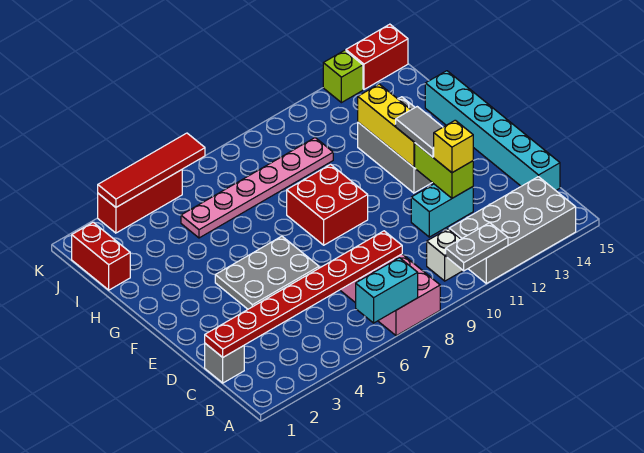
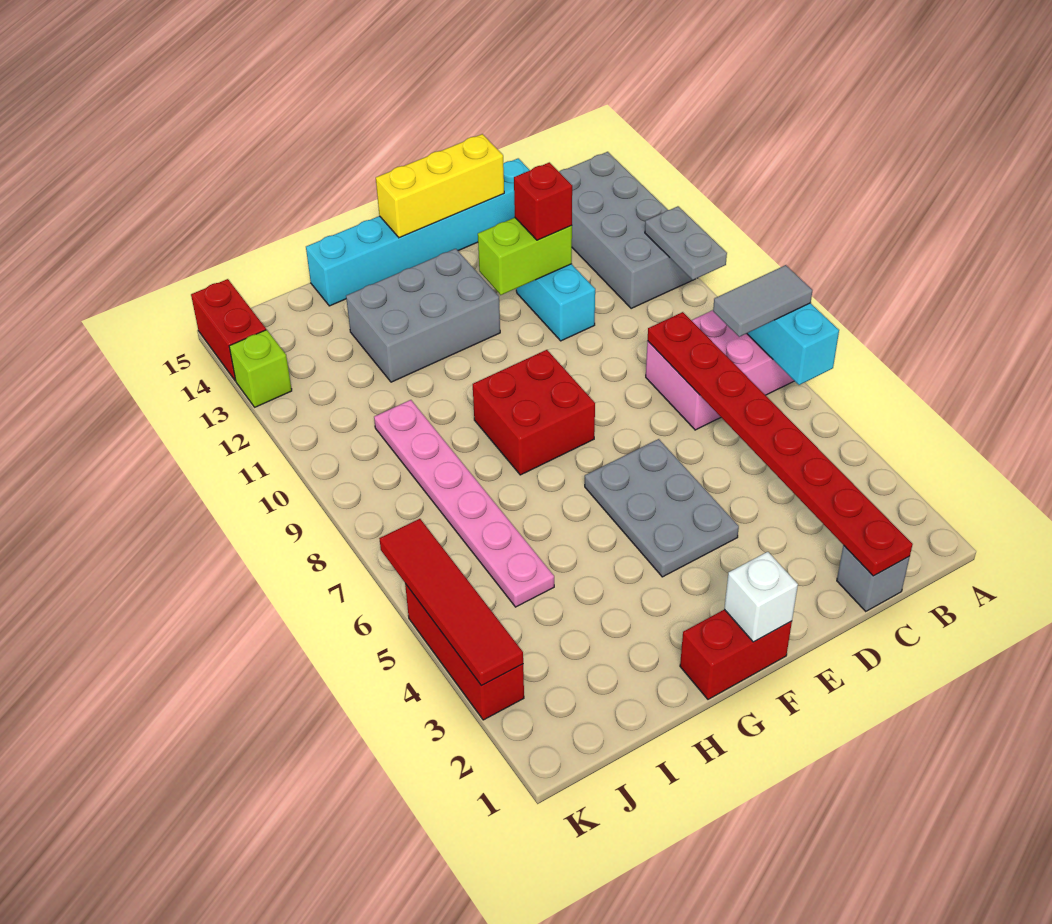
white 1x1 brick [427,229,463,281] -> white 1x1 brick moved to [724,552,798,642]
yellow 1x1 brick [434,120,473,173] -> red 1x1 brick [514,162,572,240]
grey 1x2 tile [396,107,443,157] -> grey 1x2 tile moved to [713,265,812,337]
yellow 1x3 brick [358,84,415,167] -> yellow 1x3 brick moved to [376,134,504,238]
red 1x2 brick [72,222,130,290] -> red 1x2 brick moved to [680,609,792,699]

